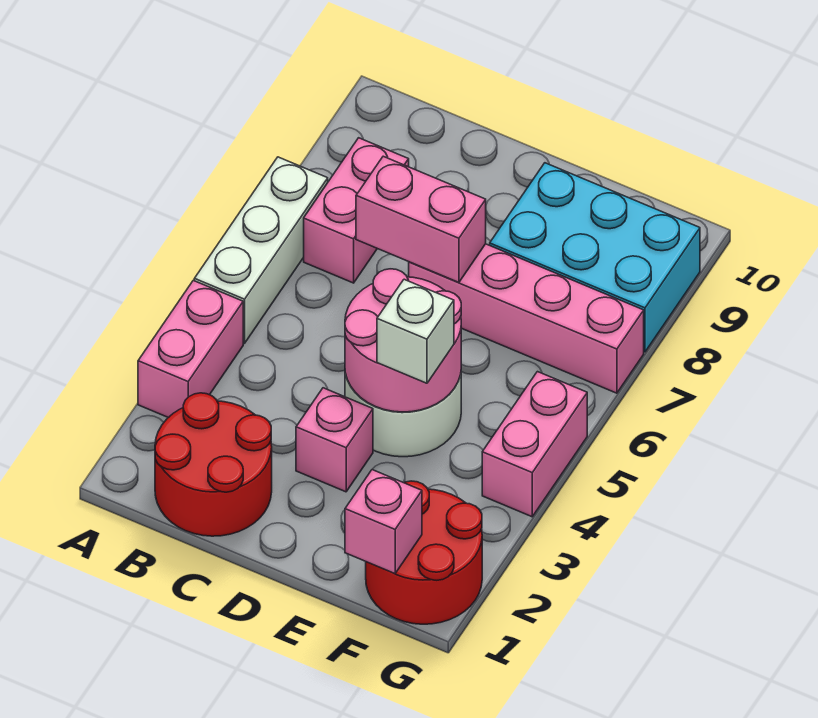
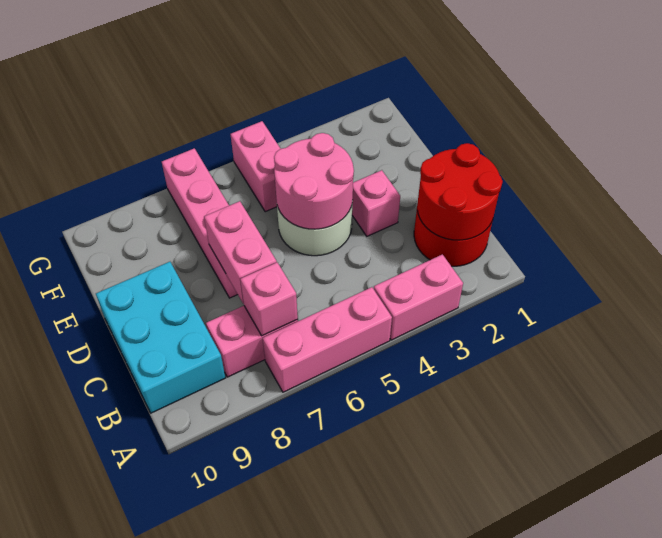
white 1x3 brick [194,157,328,343] -> pink 1x3 brick [263,287,392,392]
white 1x1 brick [377,279,454,383] -> none
cyan 2x3 brick [490,163,700,352] -> cyan 2x3 brick moved to [96,262,225,413]
red 2x2 round brick [366,481,482,624] -> red 2x2 round brick moved to [417,143,503,240]
pink 1x1 brick [345,470,422,574] -> pink 1x1 brick moved to [240,263,298,336]
pink 1x2 brick [482,372,587,517] -> pink 1x2 brick turned to [230,121,281,212]

